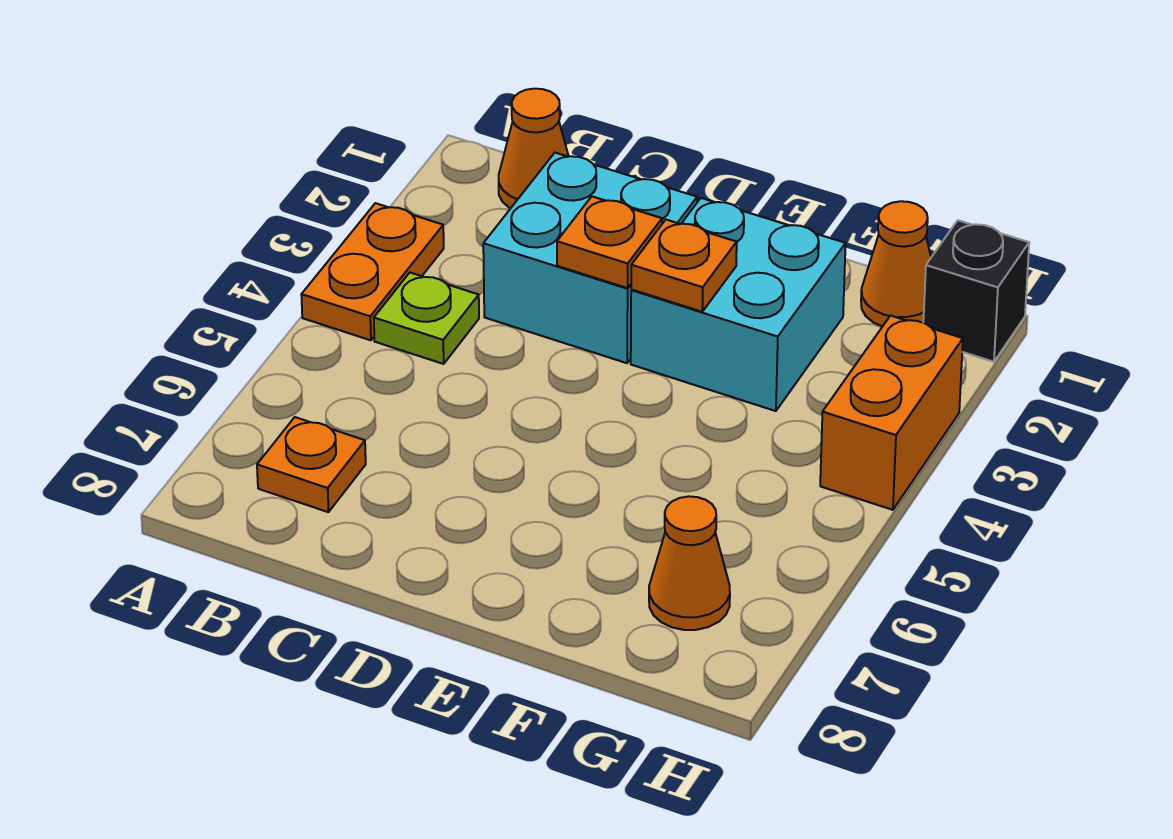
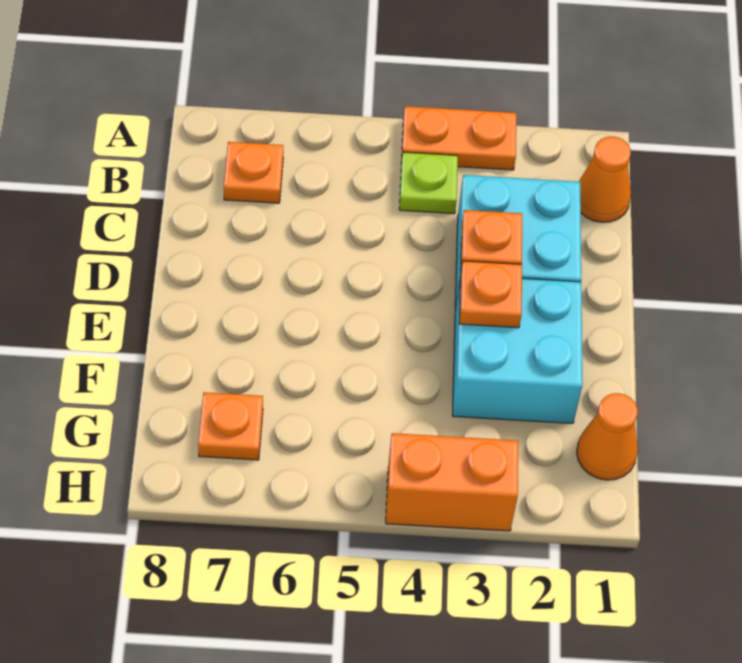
orange 1x1 cone [649,496,730,630] -> orange 1x1 plate [198,392,263,460]
black 1x1 brick [923,220,1029,362] -> none

